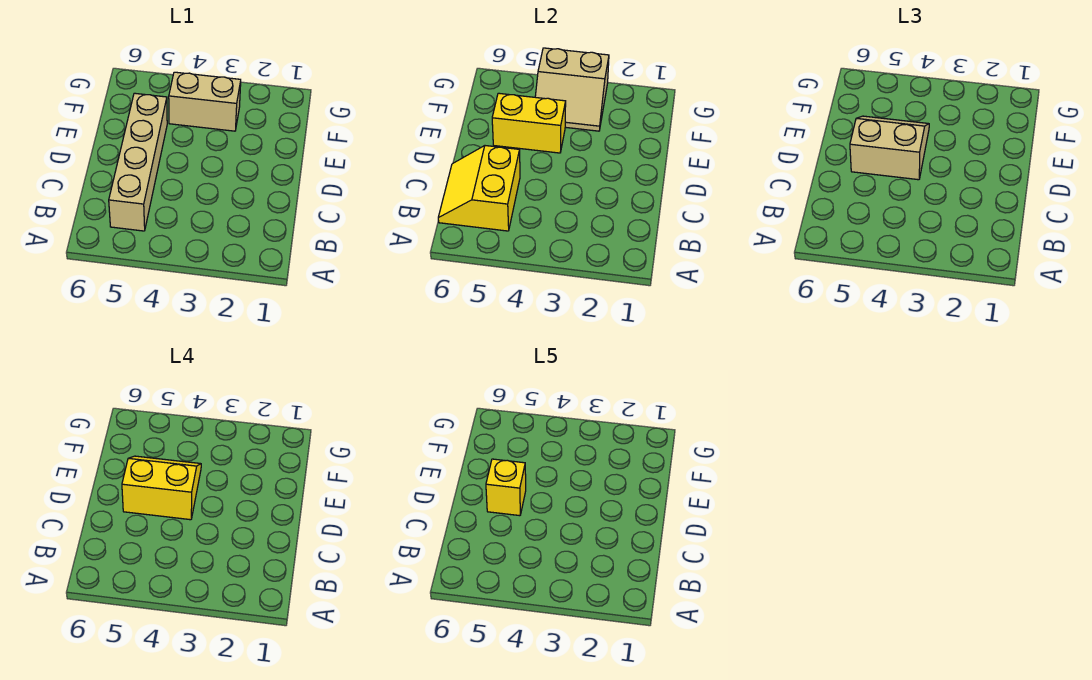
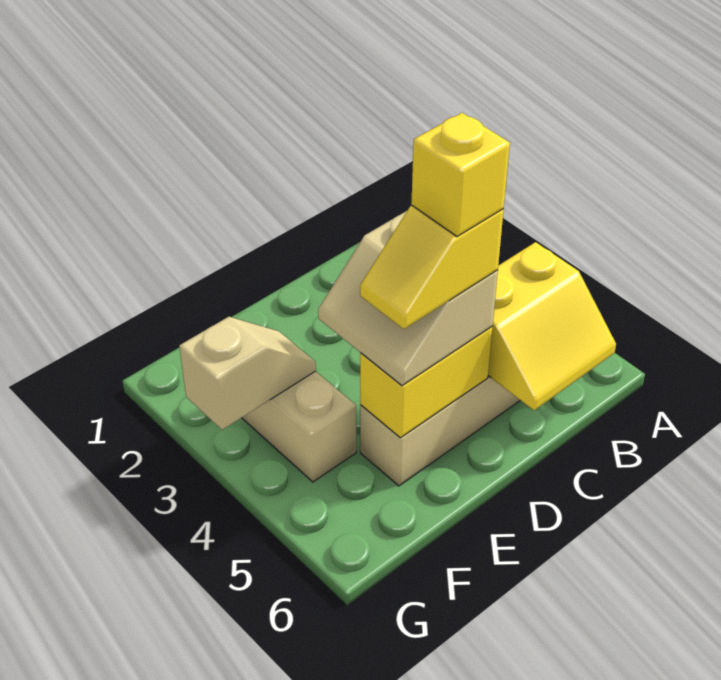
yellow 2x2 slope [122,456,201,520] -> yellow 1x2 slope [360,206,504,329]
yellow 1x2 brick [492,93,566,153] -> yellow 1x2 brick turned to [360,327,492,438]
tan 2x2 slope [535,48,609,131] -> tan 1x2 slope [179,317,316,430]

